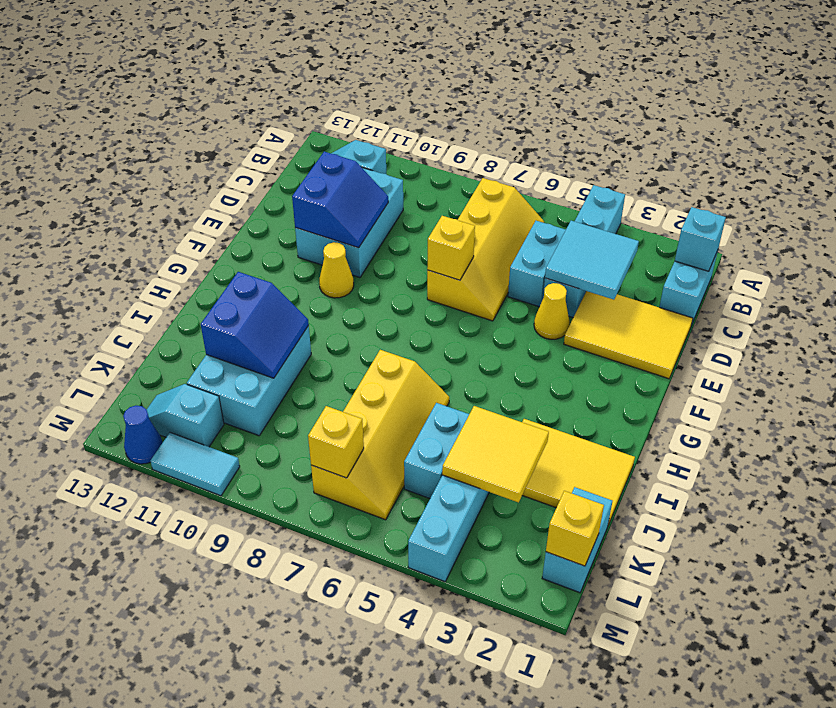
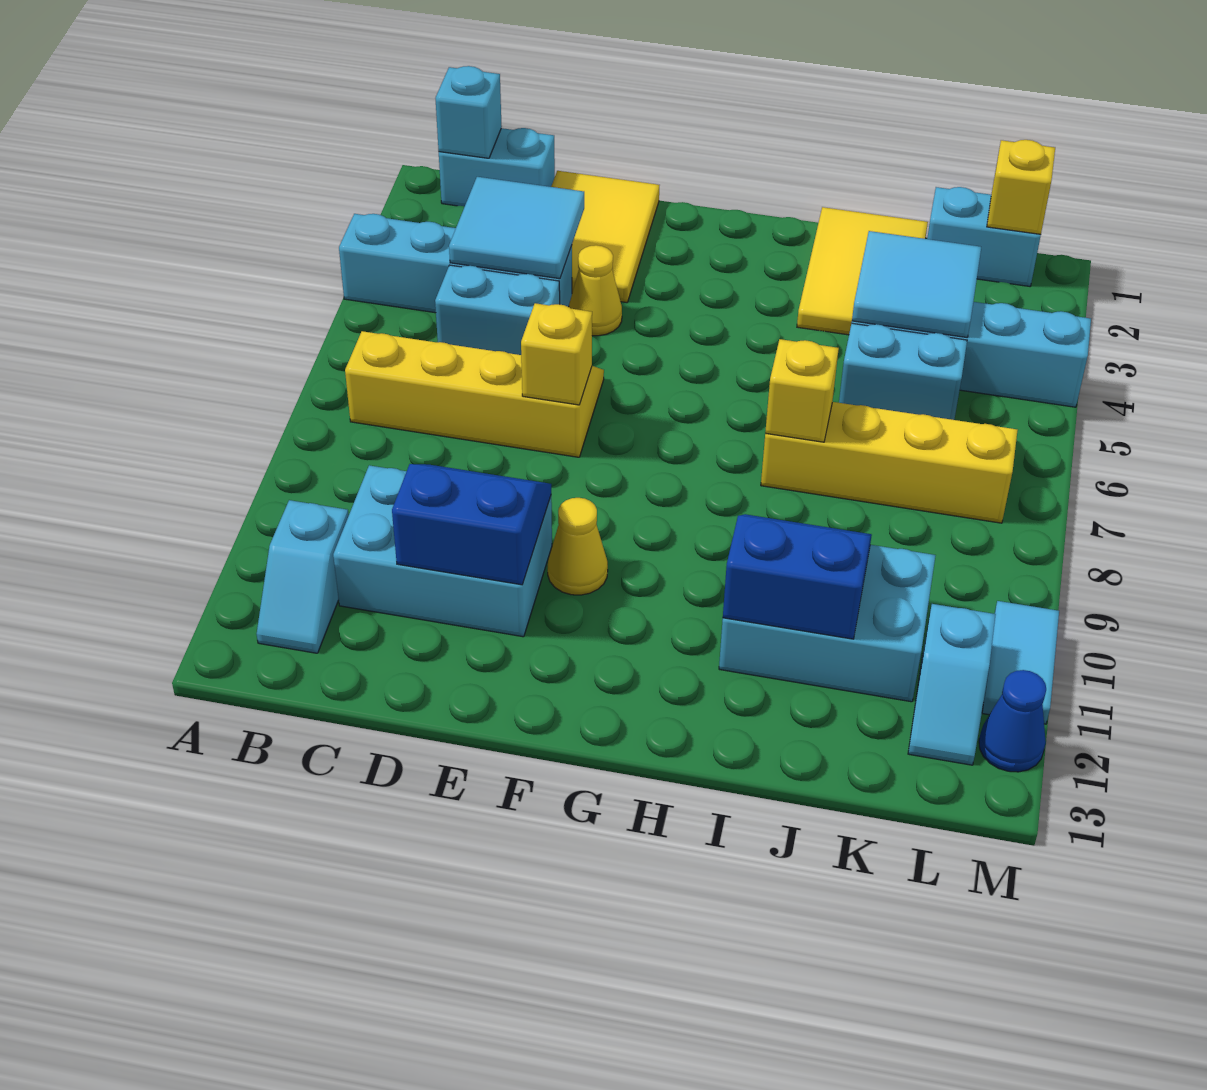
yellow 2x2 tile [442,406,549,502] -> cyan 2x2 tile [852,231,981,337]
yellow 1x1 brick [308,406,364,478] -> yellow 1x1 brick moved to [765,339,839,442]

